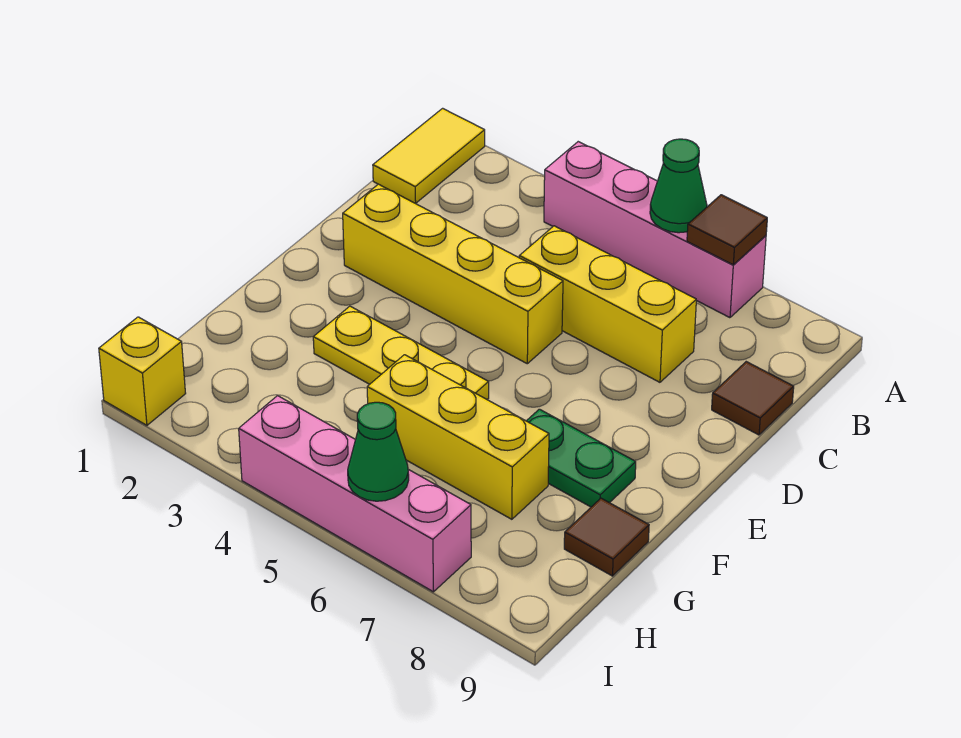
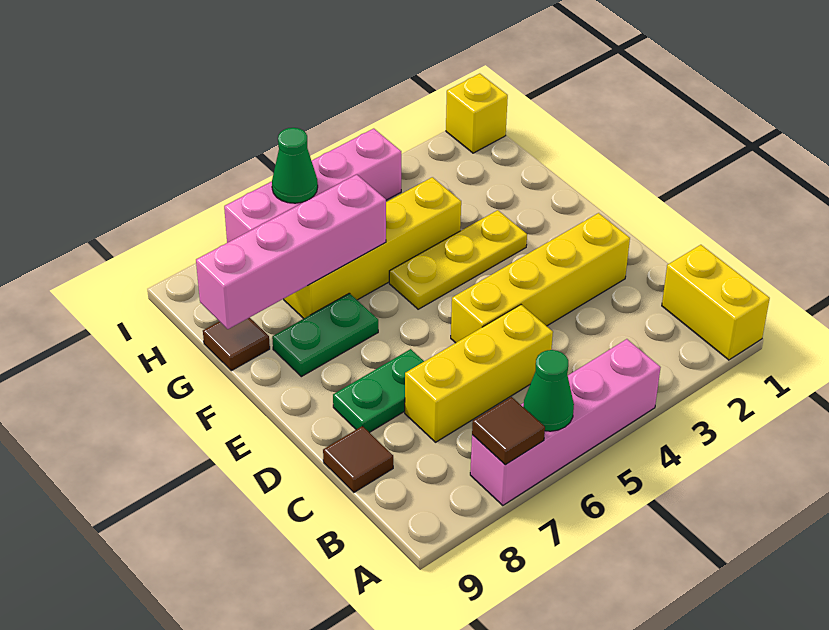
yellow 1x2 tile [373,108,485,203] -> yellow 1x2 brick [662,245,770,360]
none -> green 1x2 plate [333,349,424,433]
yellow 1x3 brick [367,355,549,519] -> yellow 1x4 brick [284,177,461,319]
none -> pink 1x4 brick [196,175,386,329]

